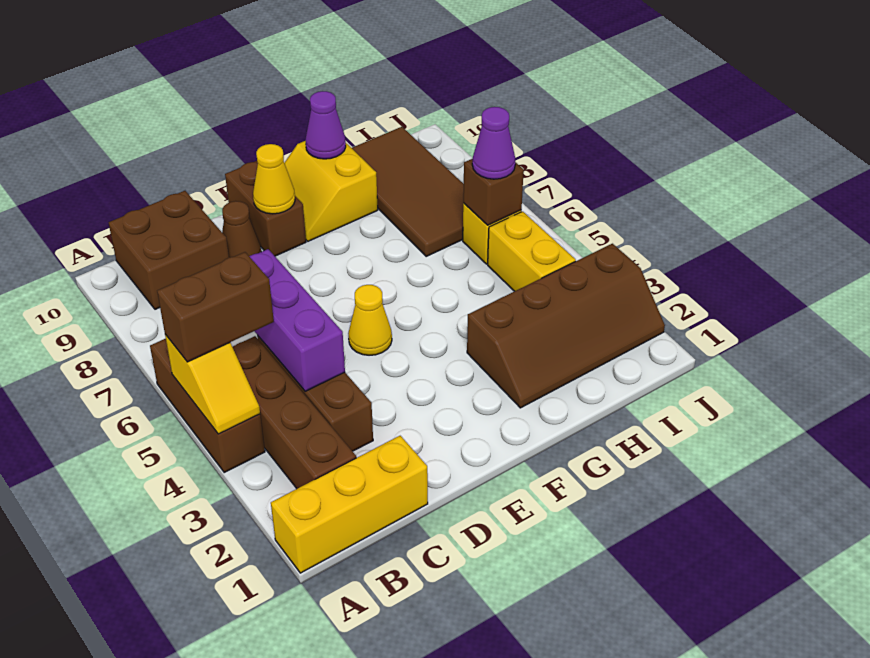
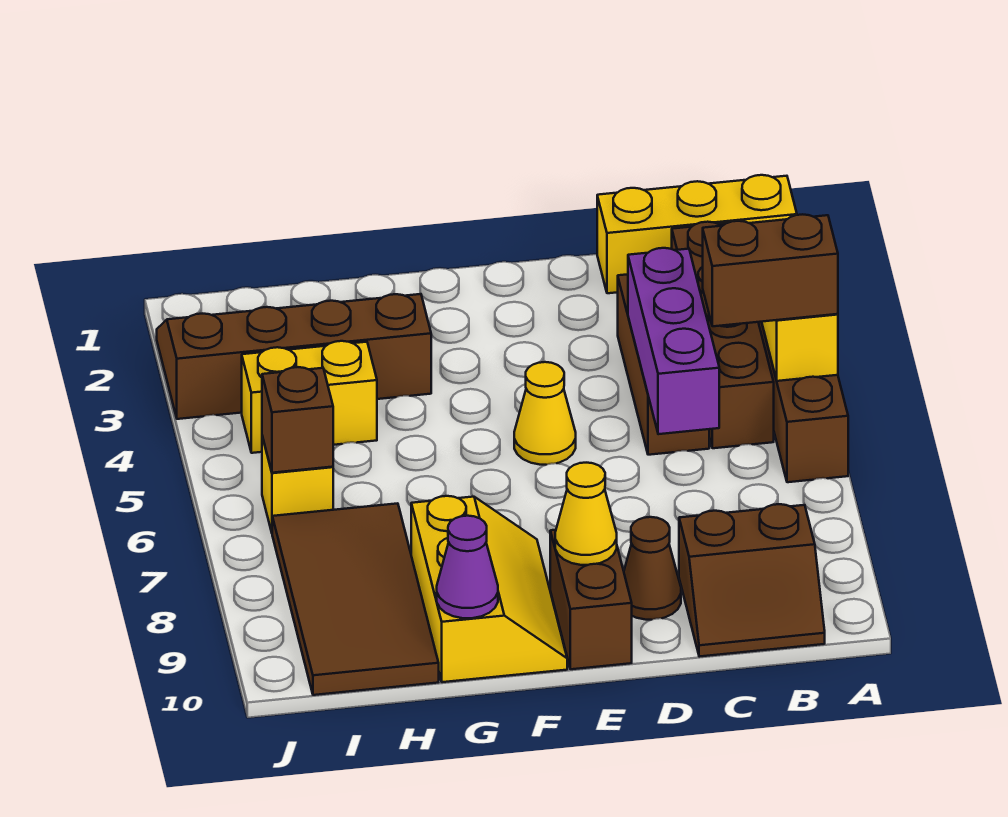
brown 2x2 brick [109,191,229,309] -> brown 2x2 slope [679,504,825,657]
yellow 2x2 slope [284,141,378,241] -> yellow 2x3 slope [411,496,567,682]
yellow 1x2 brick [488,211,576,291] -> yellow 1x2 brick turned to [242,341,377,453]
purple 1x1 cone [472,107,515,179] -> none

